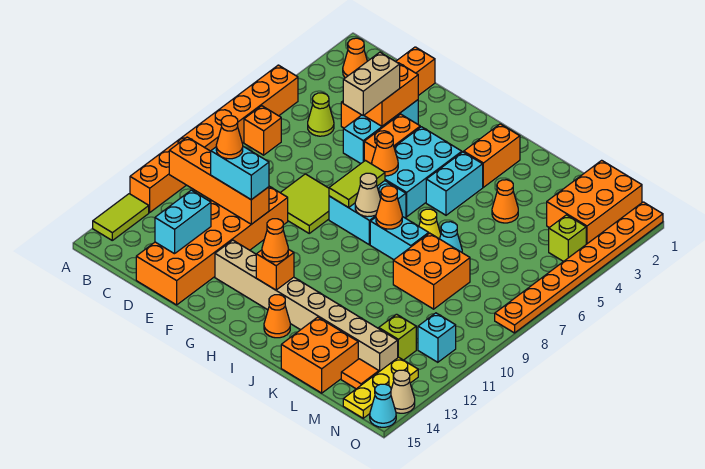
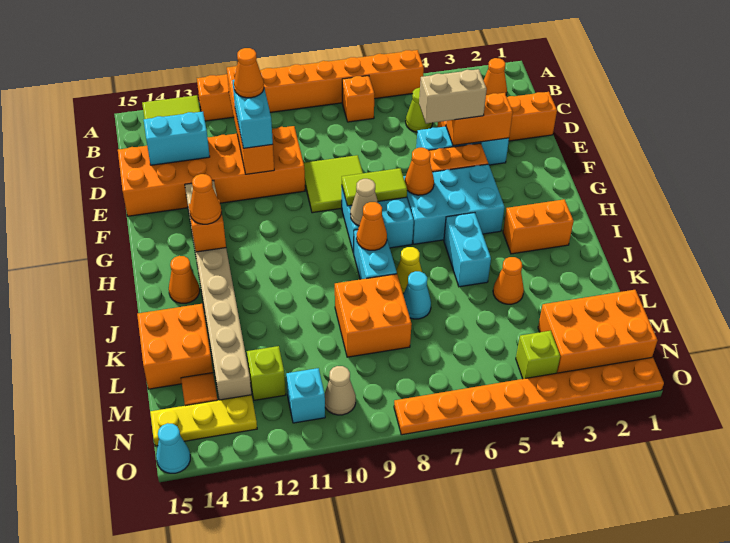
cyan 1x2 brick [426,152,483,215] -> cyan 1x2 brick turned to [444,213,491,287]
tan 1x1 cone [391,370,415,413] -> tan 1x1 cone moved to [325,366,356,415]

